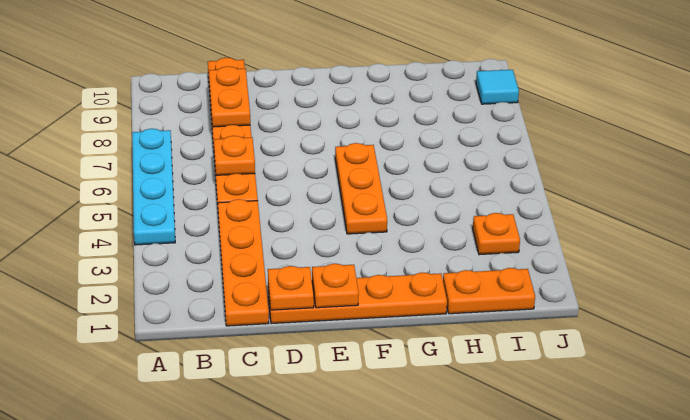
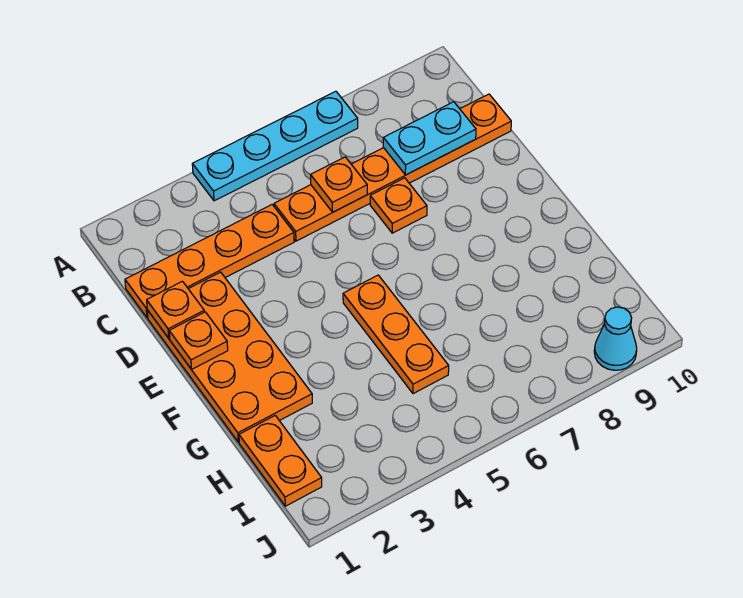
orange 1x2 plate [209,66,250,127] -> cyan 1x2 plate [383,102,476,175]
orange 1x4 plate [268,272,447,324] -> orange 2x4 plate [147,272,312,442]
orange 1x3 plate [335,143,387,234] -> orange 1x3 plate turned to [343,275,449,394]
orange 1x1 plate [473,213,520,255] -> orange 1x1 plate moved to [370,178,427,233]
cyan 1x1 tile [476,70,519,104] -> cyan 1x1 cone [594,307,637,370]

